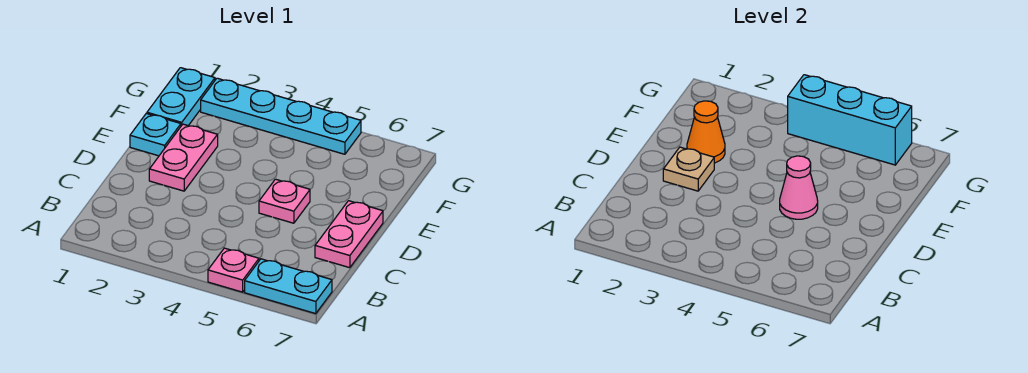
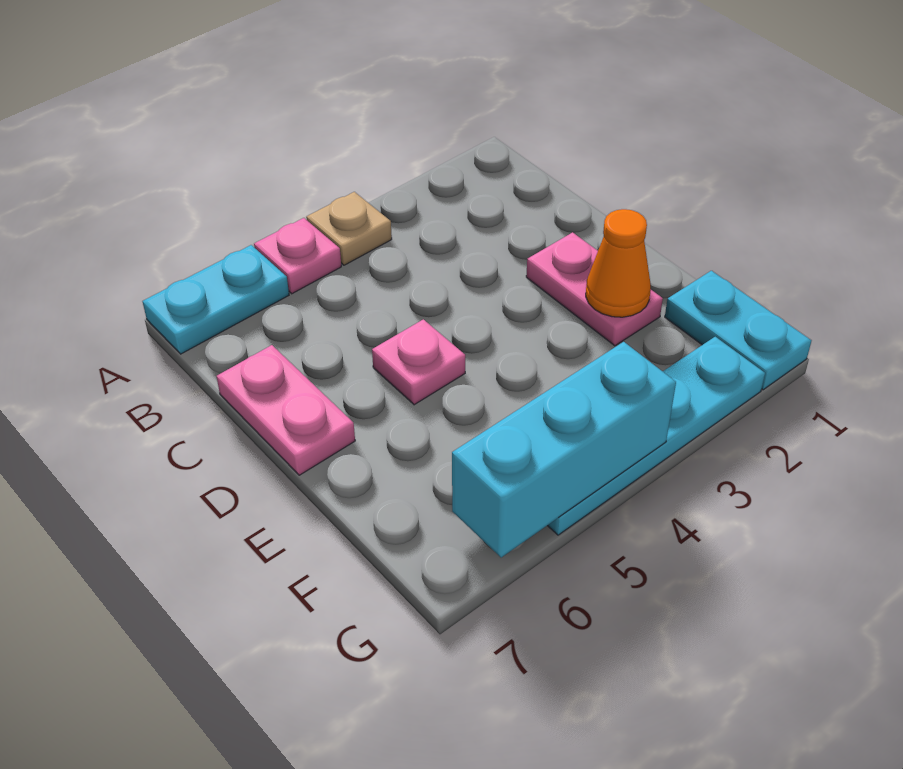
tan 1x1 plate [663,147,714,191] -> tan 1x1 plate moved to [306,192,392,265]
pink 1x1 cone [780,156,818,219] -> none
cyan 1x1 plate [130,113,181,156] -> none

